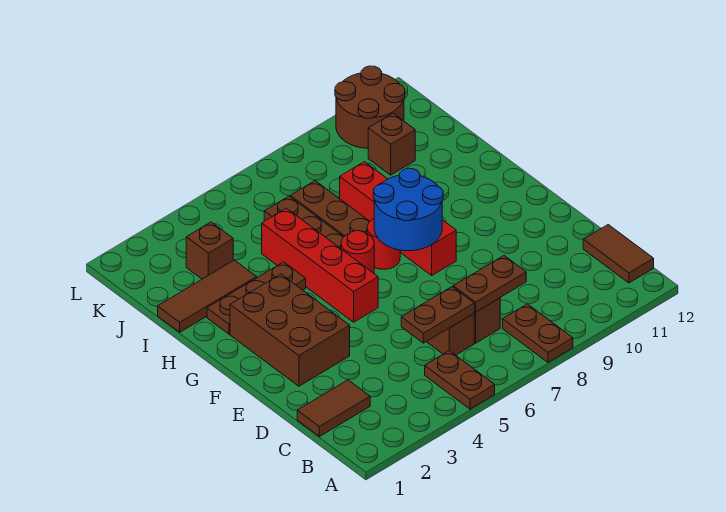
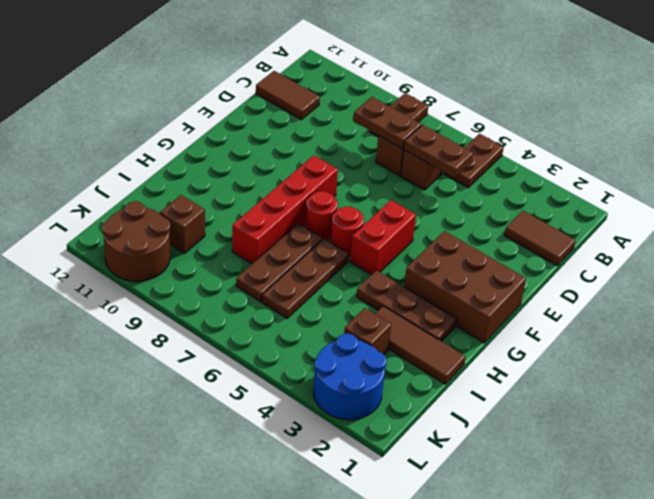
brown 1x2 tile [583,225,654,283] -> brown 1x2 tile turned to [256,71,320,120]
brown 2x3 brick [230,274,350,386] -> brown 2x3 brick turned to [404,231,526,343]
red 1x4 brick [262,208,378,322] -> red 1x2 brick [350,200,416,275]
blue 2x2 round brick [373,168,443,251] -> blue 2x2 round brick moved to [314,334,386,420]

